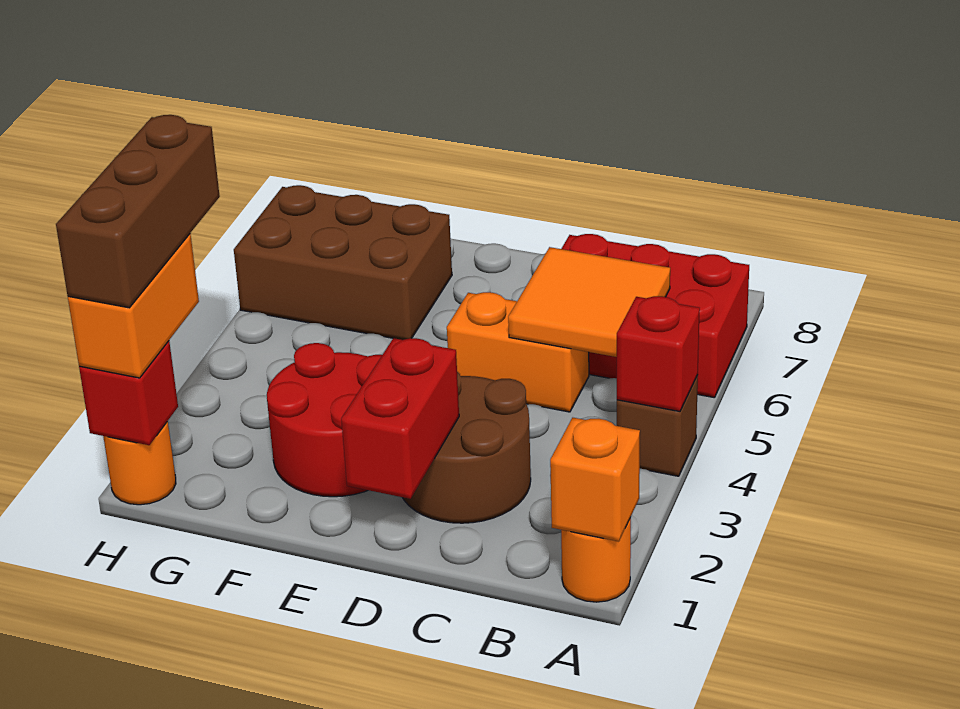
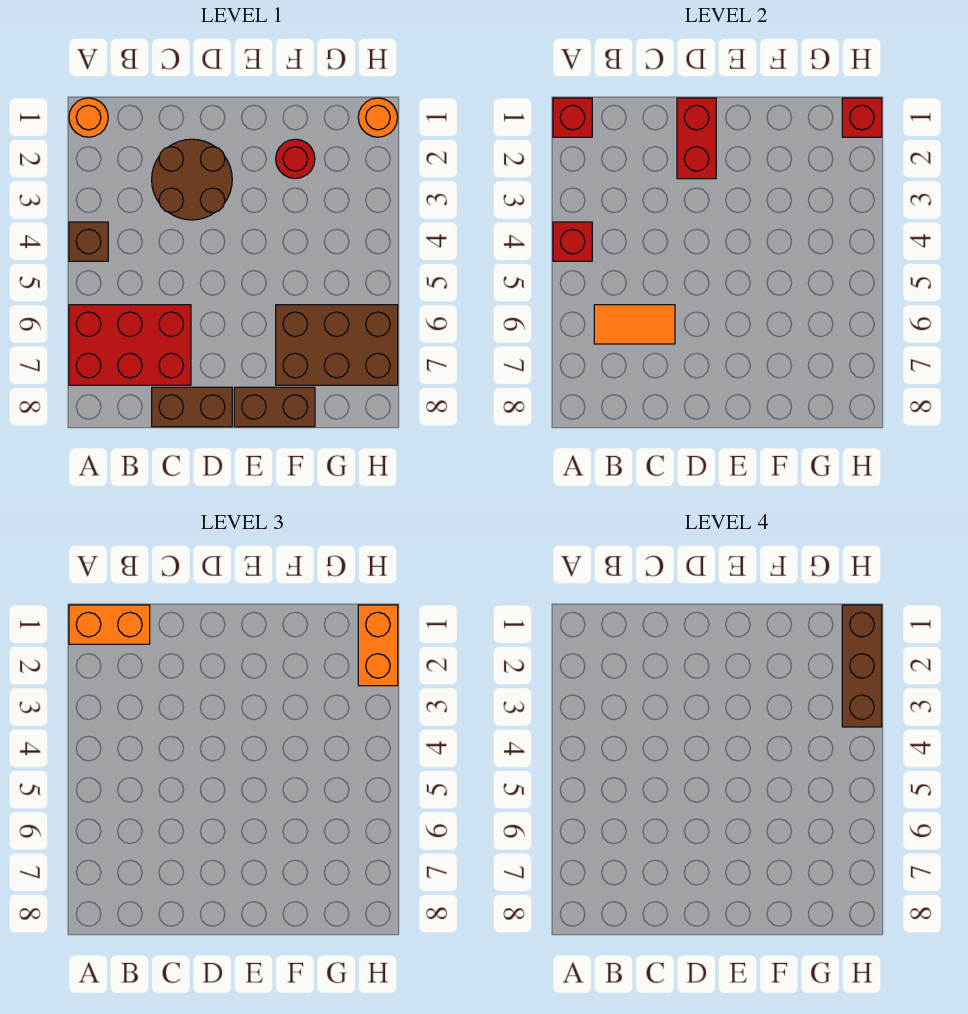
orange 1x1 brick [550,418,640,542] -> red 1x1 brick [553,98,592,137]
orange 2x2 tile [508,247,670,357] -> orange 1x2 tile [594,305,675,344]
orange 1x2 brick [447,292,589,412] -> orange 1x2 brick moved to [69,605,150,644]
none -> brown 1x2 brick [152,387,232,427]
red 2x2 round brick [267,343,382,497] -> red 1x1 round brick [276,139,315,179]
none -> brown 1x2 brick [234,387,315,427]

